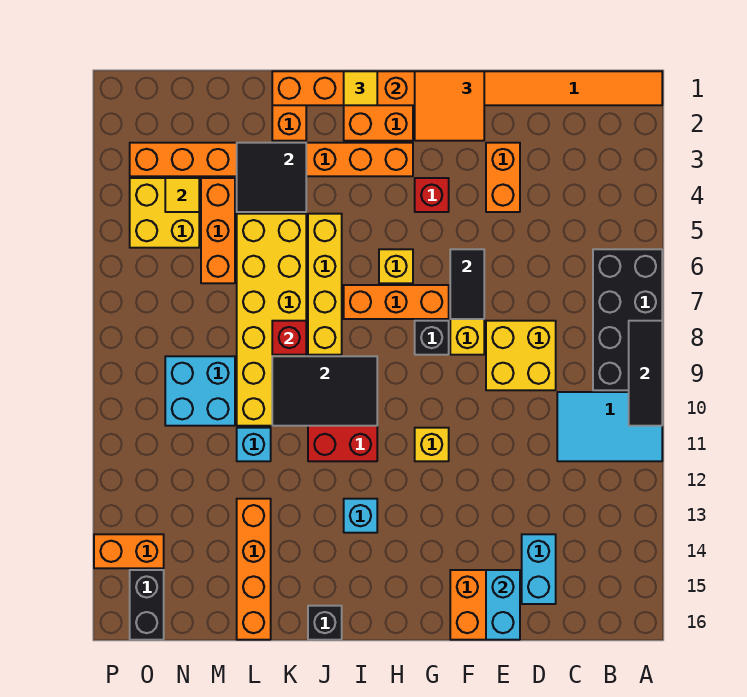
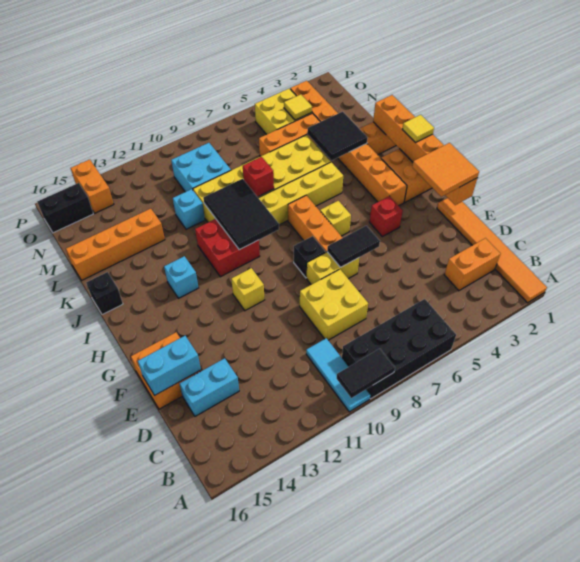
black 1x3 tile [629,321,662,426] -> black 1x2 tile [337,349,395,398]
cyan 2x3 tile [557,392,662,461] -> cyan 1x3 tile [306,338,370,412]
orange 1x2 brick [486,143,520,212] -> orange 1x2 brick moved to [445,238,501,291]

